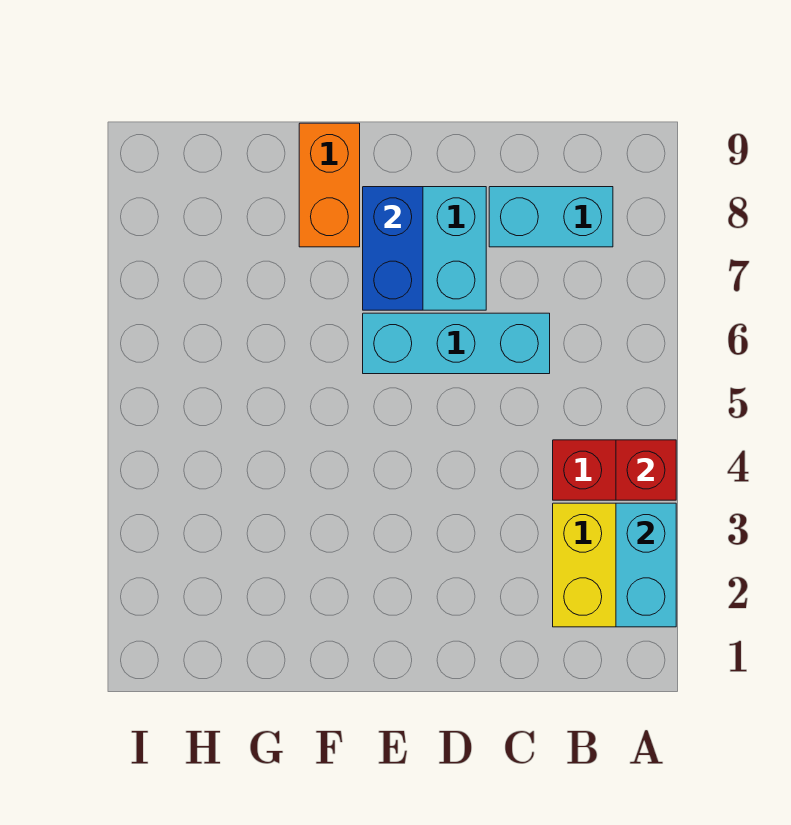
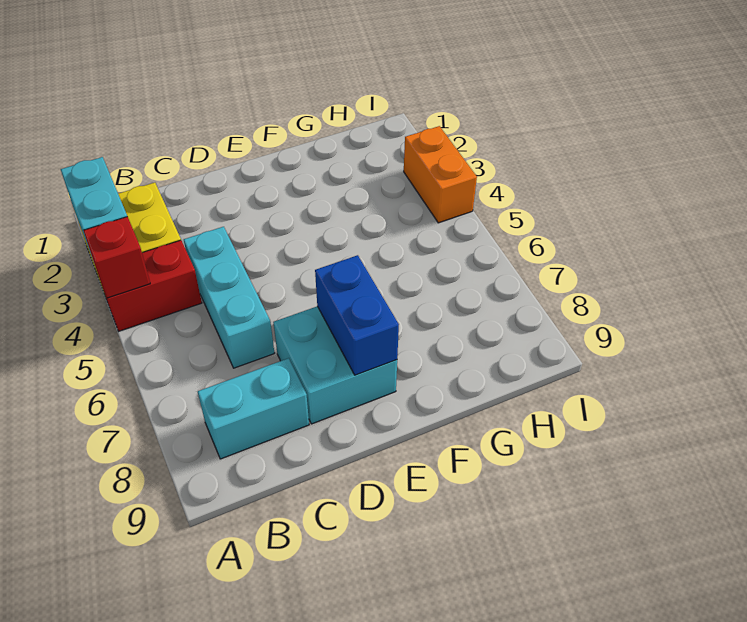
cyan 1x3 brick [363,313,550,374] -> cyan 1x3 brick turned to [184,227,274,368]
orange 1x2 brick [299,123,360,247] -> orange 1x2 brick moved to [404,126,477,223]

